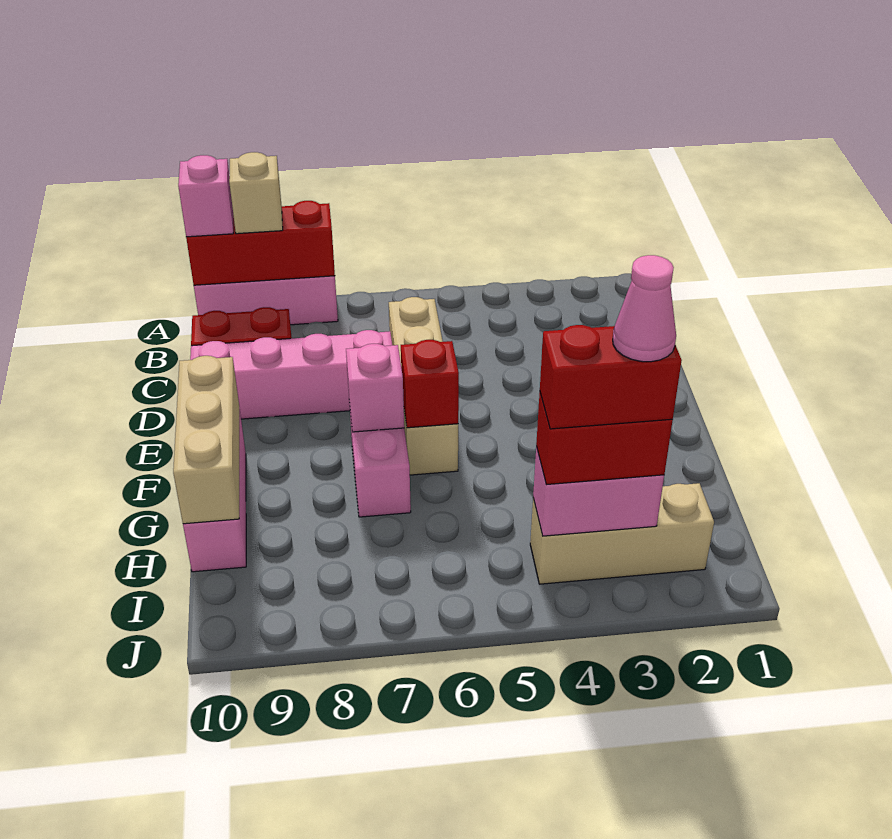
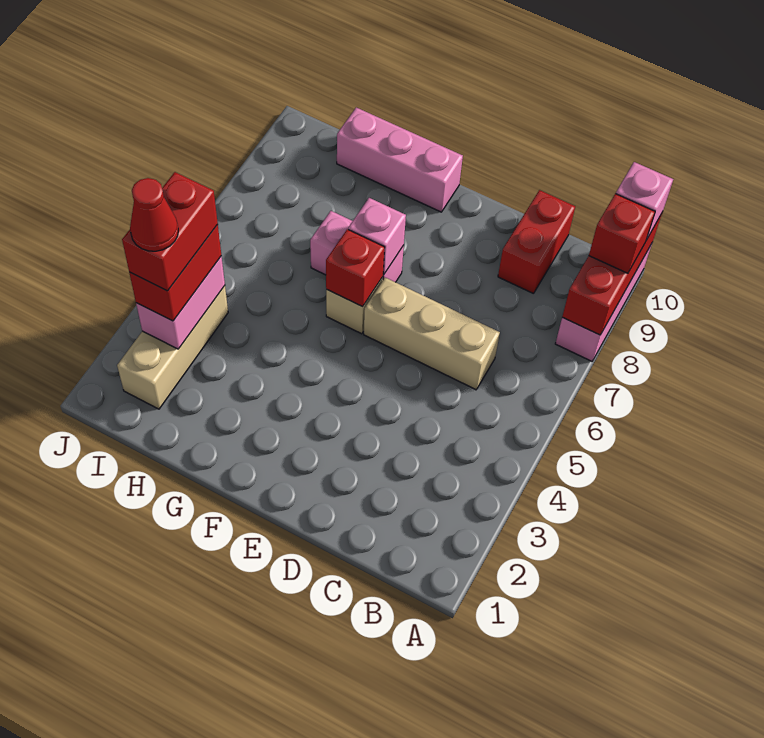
tan 1x1 brick [229,152,283,234] -> red 1x1 brick [589,194,655,273]
pink 1x4 brick [190,330,392,419] -> none
tan 1x3 brick [173,356,239,524] -> none
pink 1x1 cone [613,255,676,362] -> red 1x1 cone [130,178,178,251]

